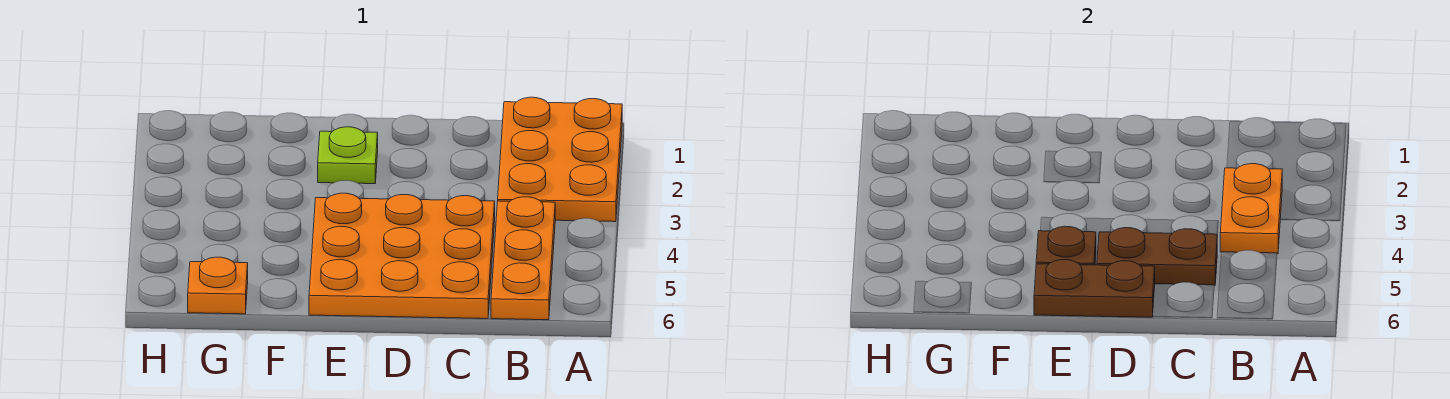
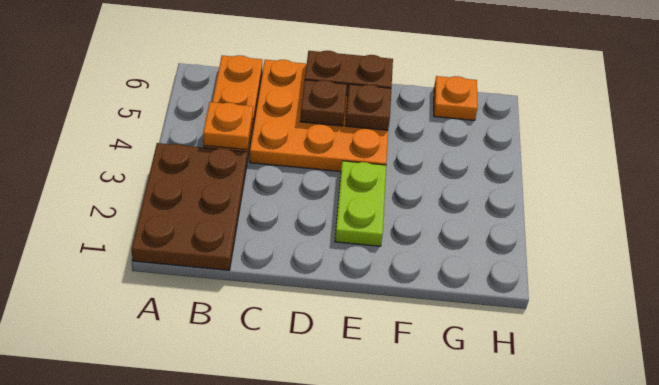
orange 2x3 plate [498,97,622,222] -> brown 2x3 plate [132,143,247,270]
orange 1x2 plate [1220,164,1282,254] -> orange 1x1 plate [203,102,253,150]
brown 1x2 plate [1097,228,1217,285] -> brown 1x1 plate [300,80,347,126]
lime 1x1 plate [318,127,378,184] -> lime 1x2 plate [335,161,386,246]

